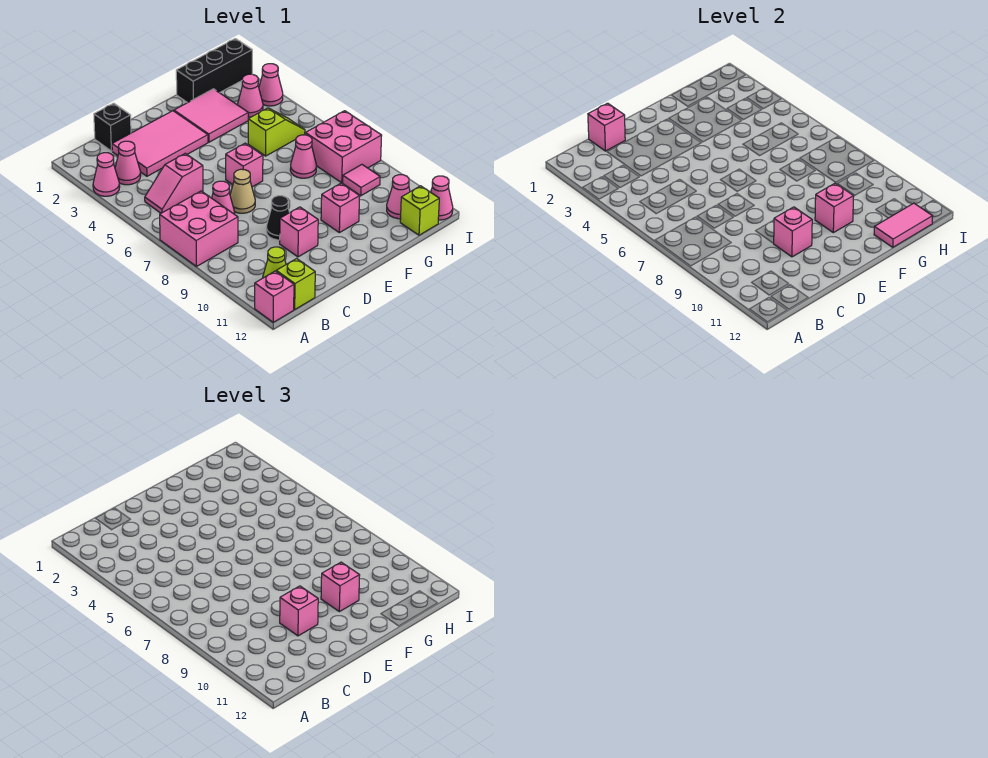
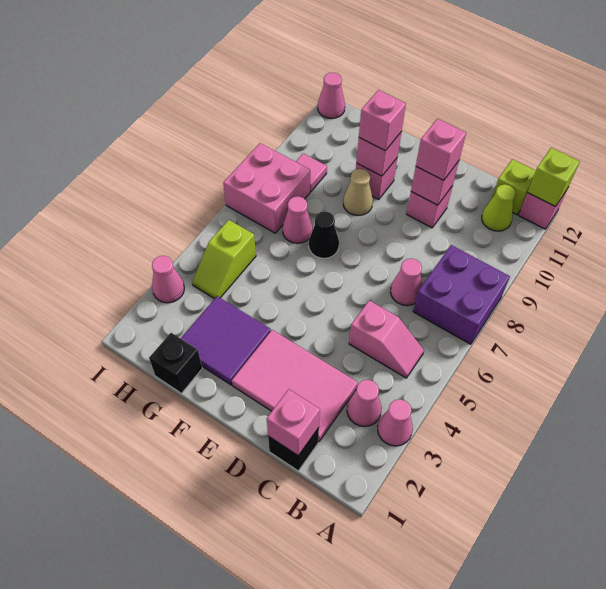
pink 2x2 brick [160,191,238,266] -> purple 2x2 brick [413,245,510,344]
tan 1x1 cone [230,169,255,213] -> tan 1x1 cone moved to [343,169,373,216]
black 1x1 cone [266,196,289,240] -> black 1x1 cone moved to [309,211,339,258]
pink 1x1 brick [226,143,263,187] -> none
pink 2x2 tile [174,89,248,142] -> purple 2x2 tile [181,296,271,385]
black 1x3 brick [176,39,252,103] -> black 1x1 brick [149,333,202,393]
lime 1x2 slope [248,108,305,156] -> lime 1x2 slope turned to [192,220,256,299]
pink 1x2 tile [874,203,933,247] -> none
pink 1x1 cone [238,74,263,117] -> none
pink 1x1 cone [387,175,410,219] -> none
lime 1x1 brick [400,186,439,235] -> lime 1x1 brick moved to [528,148,580,207]

